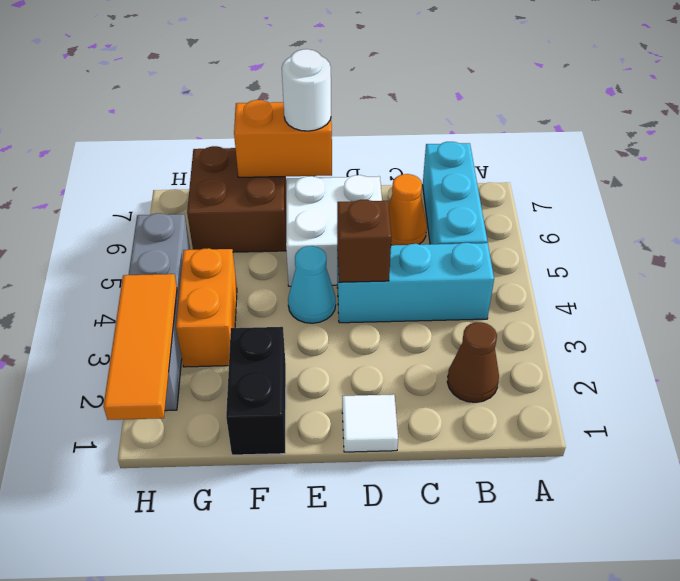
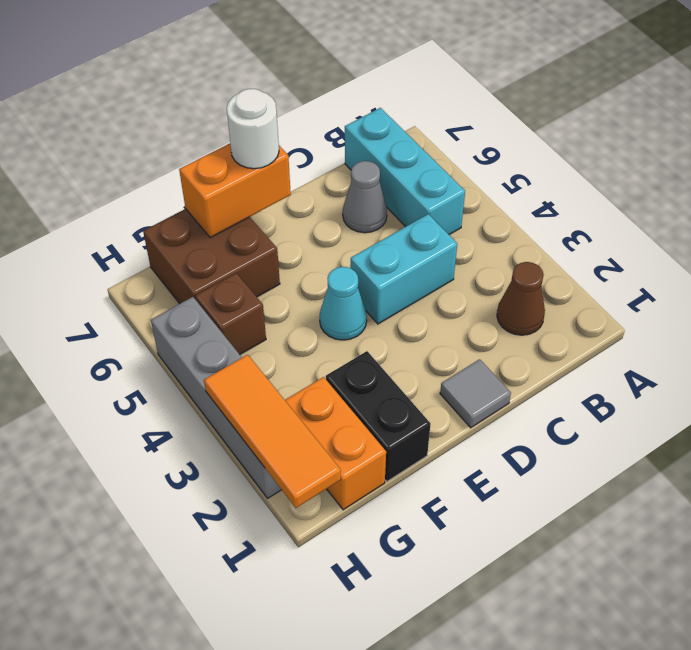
cyan 1x3 brick [337,243,494,323] -> cyan 1x2 brick [350,214,457,324]
orange 1x1 cone [389,174,427,245] -> grey 1x1 cone [343,161,387,233]
white 1x1 tile [342,394,398,452] -> grey 1x1 tile [440,359,511,428]
brown 1x1 brick [337,200,391,282] -> brown 1x1 brick moved to [195,273,266,354]
white 2x2 brick [286,175,382,286] -> none
orange 1x2 brick [176,248,237,367] -> orange 1x2 brick moved to [285,377,386,510]

